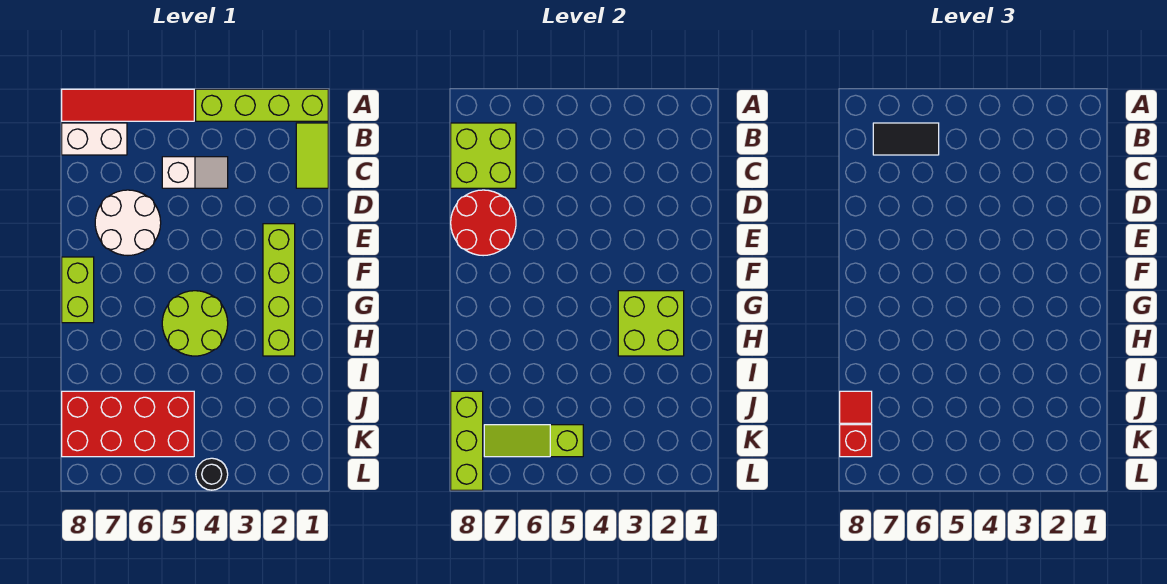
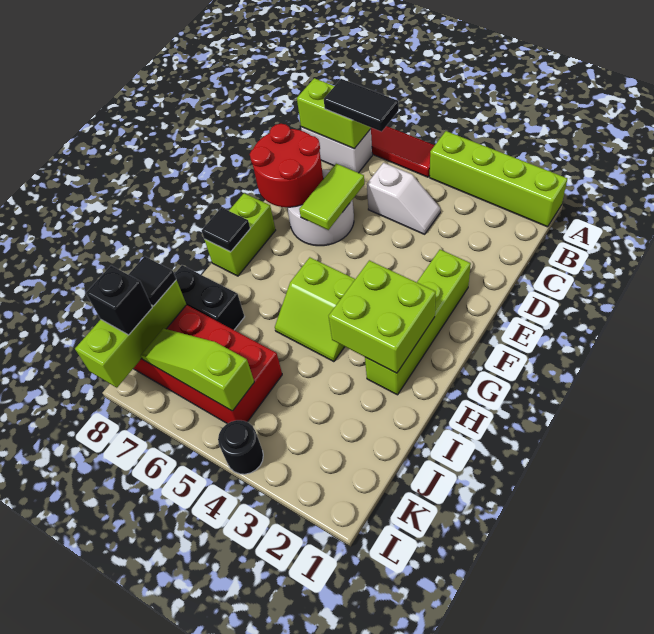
lime 1x2 tile [296,123,328,188] -> lime 1x2 tile moved to [299,164,364,230]
lime 2x2 brick [451,123,516,188] -> lime 1x2 brick [297,78,371,149]
lime 2x2 round brick [162,291,228,356] -> lime 2x2 slope [275,257,355,362]
none -> black 1x1 tile [202,208,250,252]
none -> black 1x2 brick [174,265,245,330]
red 1x1 tile [840,391,872,423] -> black 1x1 tile [128,256,176,306]
red 1x1 brick [840,425,872,457] -> black 1x1 brick [86,266,152,335]

